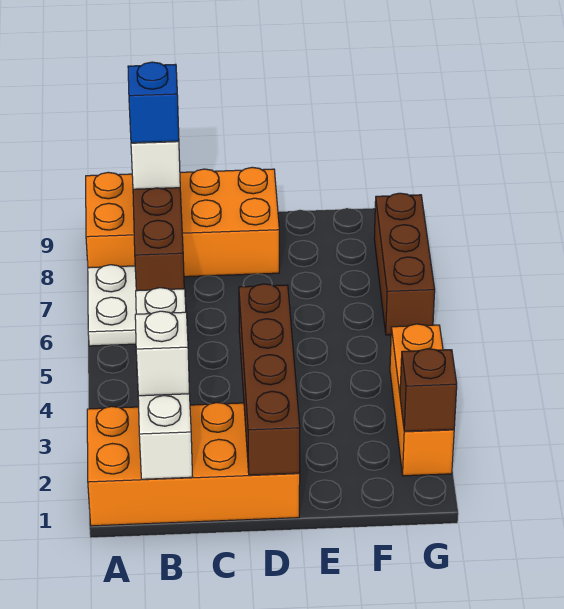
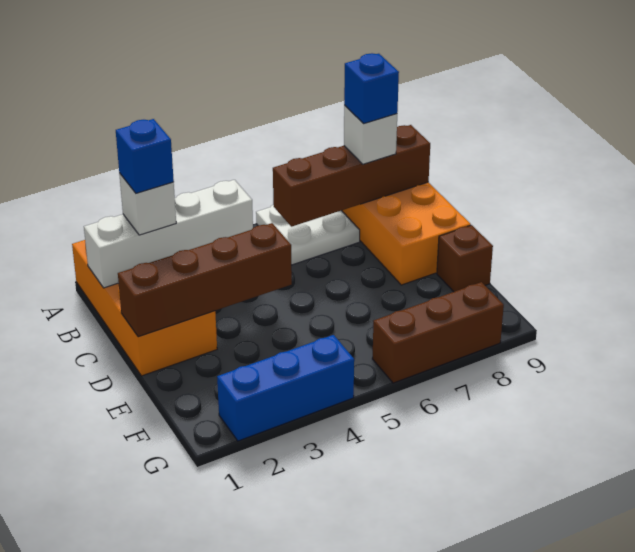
none -> blue 1x1 brick [116,119,174,193]
orange 1x3 brick [390,324,454,476] -> blue 1x3 brick [217,335,354,441]
brown 1x1 brick [400,349,457,431] -> brown 1x1 brick moved to [437,225,493,292]

